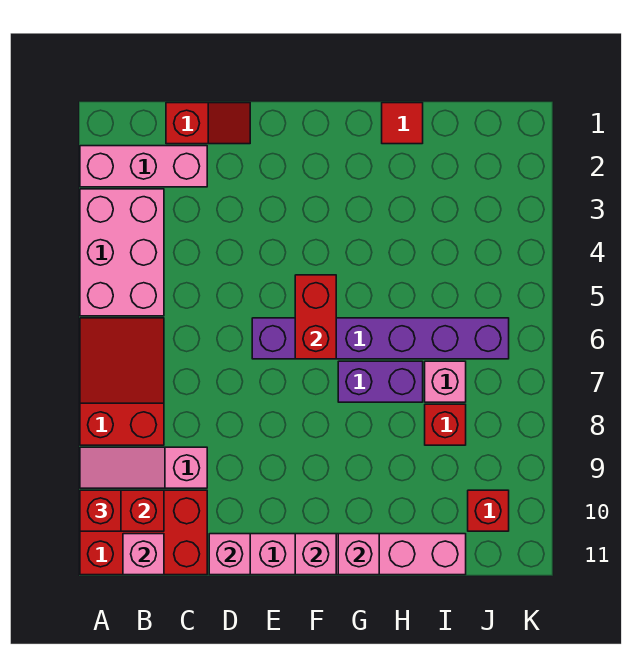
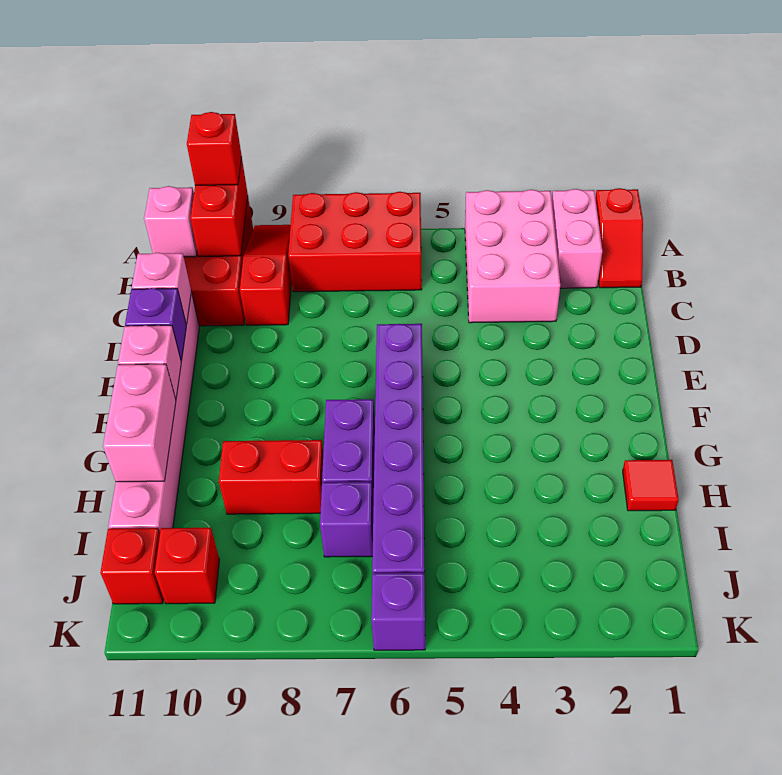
pink 1x3 brick [80,146,207,187] -> pink 1x2 brick [552,189,602,288]
pink 2x3 brick [80,189,164,316] -> pink 2x3 brick turned to [465,190,560,323]
red 2x3 slope [80,318,164,445] -> red 2x3 brick [288,192,422,292]
pink 1x3 slope [80,447,207,488] -> red 1x3 slope [240,225,292,325]
red 1x2 slope [166,103,250,144] -> red 1x2 slope moved to [595,188,643,288]
none -> purple 1x1 brick [125,288,186,361]
red 1x2 brick [295,275,336,359] -> red 1x2 brick moved to [219,440,323,514]
pink 1x1 brick [338,534,379,575] -> pink 1x2 brick [103,364,176,482]
pink 1x1 brick [425,361,466,402] -> purple 1x1 brick [320,482,373,557]
red 1x1 brick [425,404,466,445] -> red 1x1 brick moved to [100,528,164,604]
none -> purple 1x1 brick [371,573,425,650]

